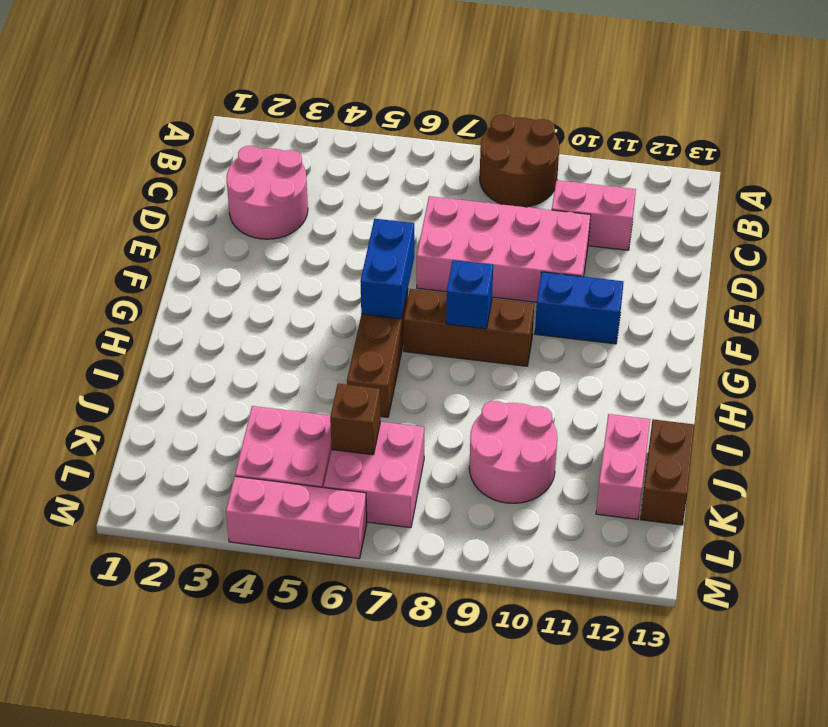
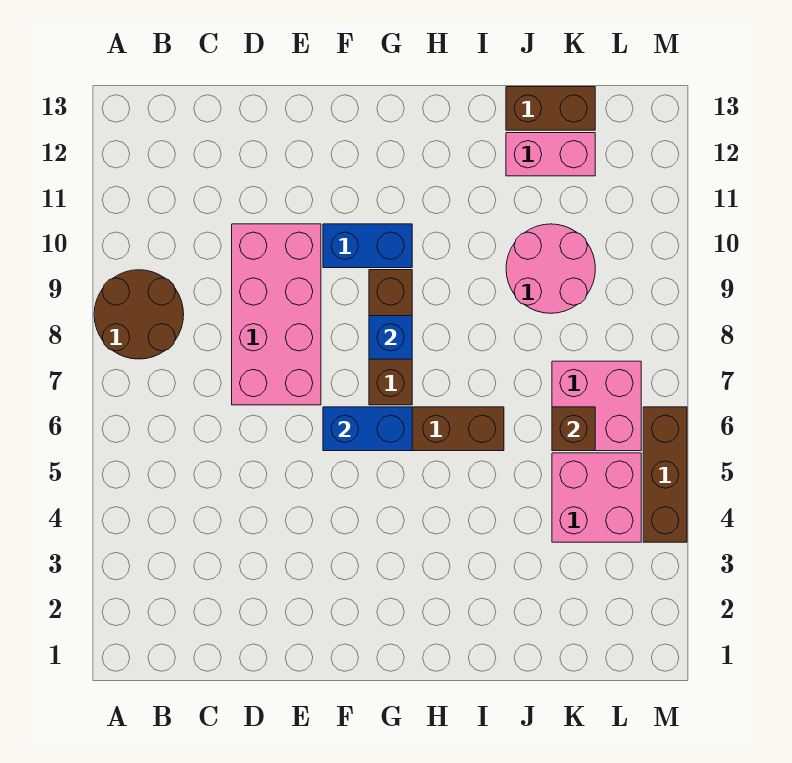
pink 2x2 round brick [227,146,308,239] -> none
pink 1x2 brick [552,180,636,250] -> none
blue 1x2 brick [535,272,624,344] -> blue 1x2 brick turned to [323,224,412,268]
pink 1x3 brick [226,476,367,559] -> brown 1x3 brick [643,407,687,542]

